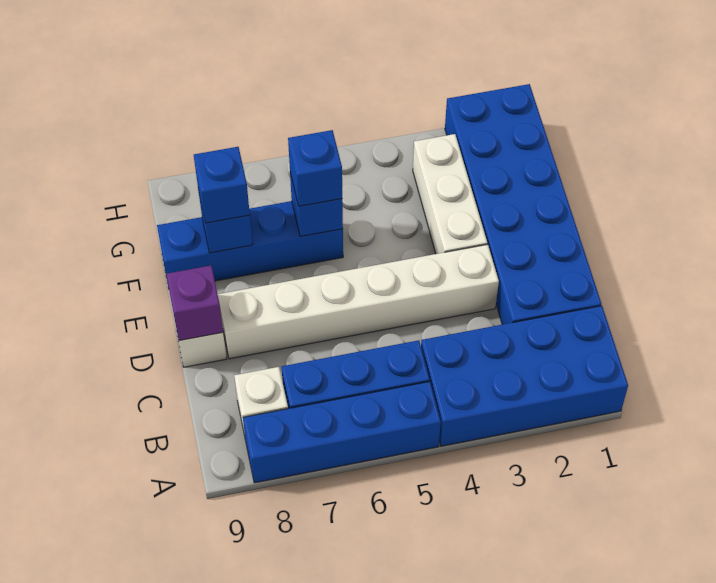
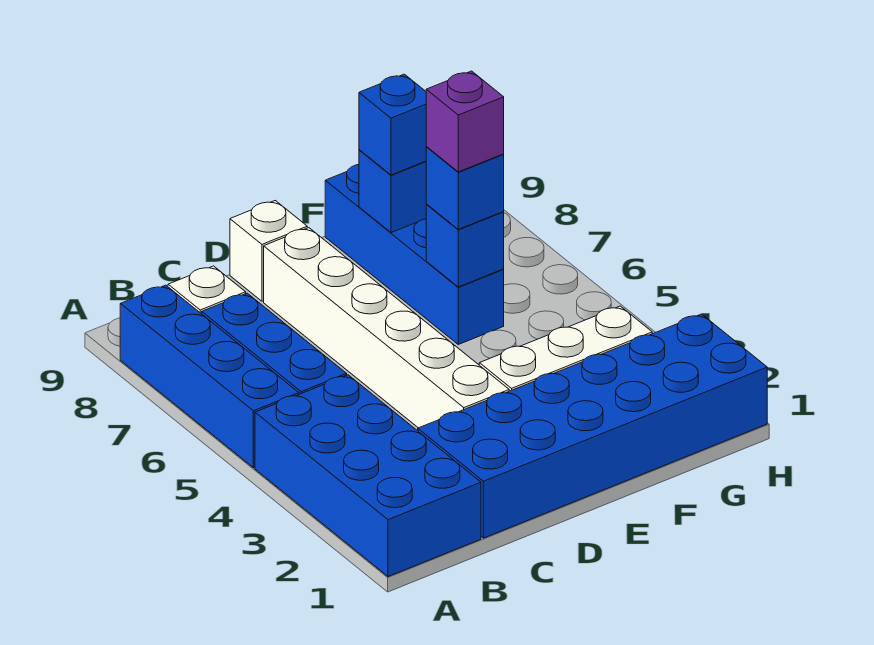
purple 1x1 brick [166,266,223,341] -> purple 1x1 brick moved to [426,71,504,172]

